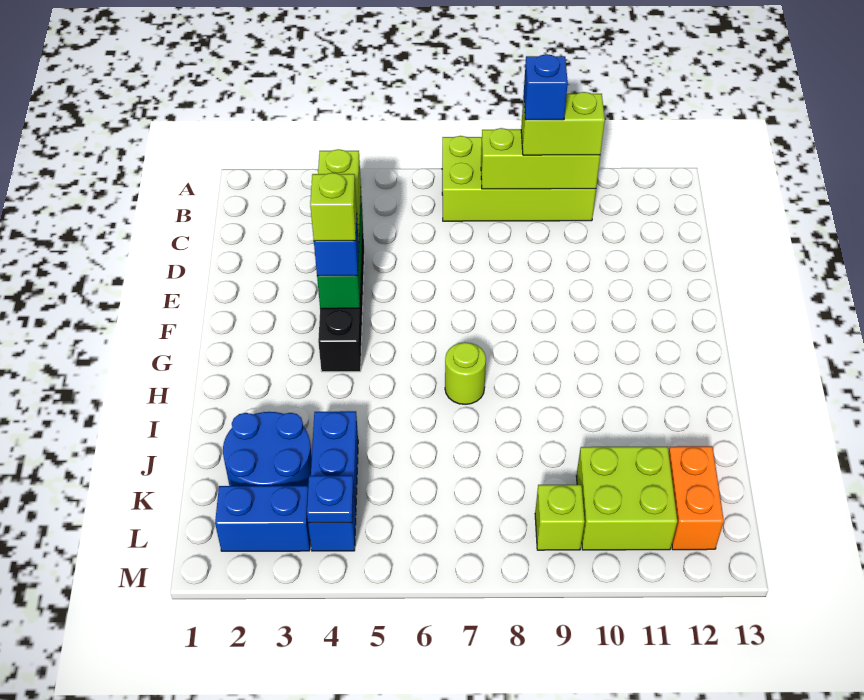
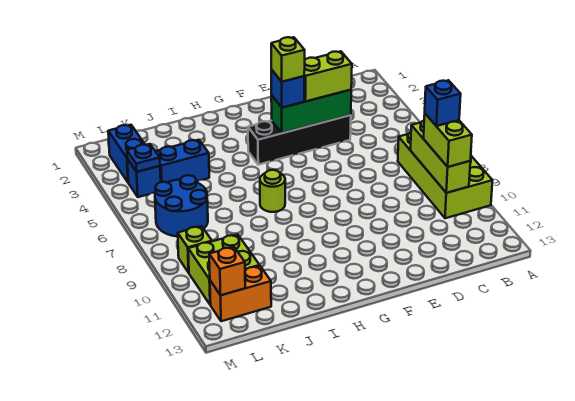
blue 2x2 round brick [223,412,312,486] -> blue 2x2 round brick moved to [155,175,208,236]
none -> orange 1x1 brick [209,247,245,295]

